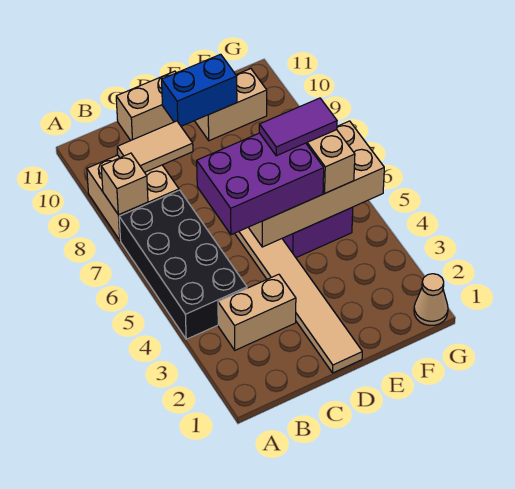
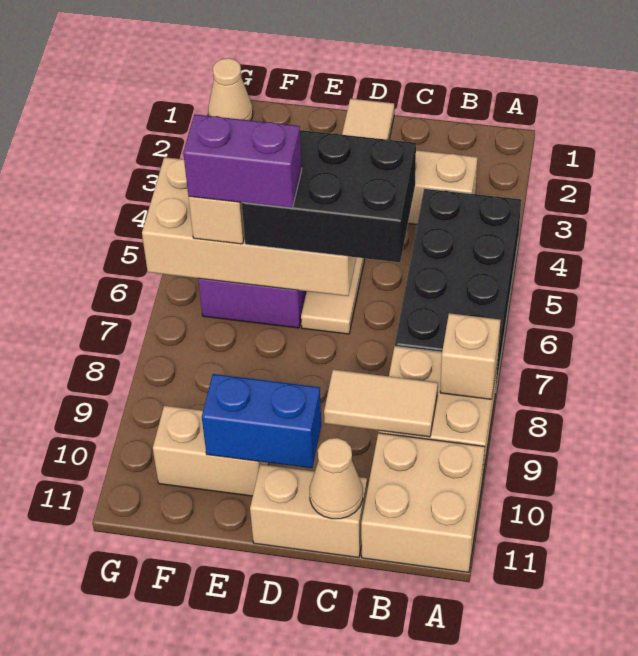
none -> tan 2x2 brick [361,433,485,572]
purple 2x3 brick [197,133,324,235] -> black 2x3 brick [242,130,416,262]
none -> tan 1x1 cone [310,438,363,519]
purple 1x2 tile [259,98,337,156] -> purple 1x2 brick [183,114,302,208]

